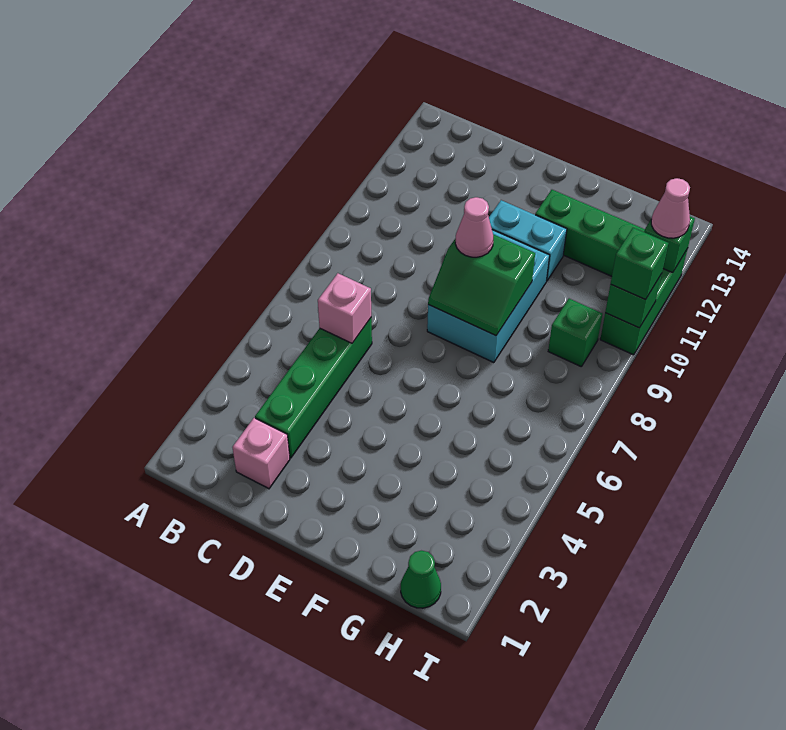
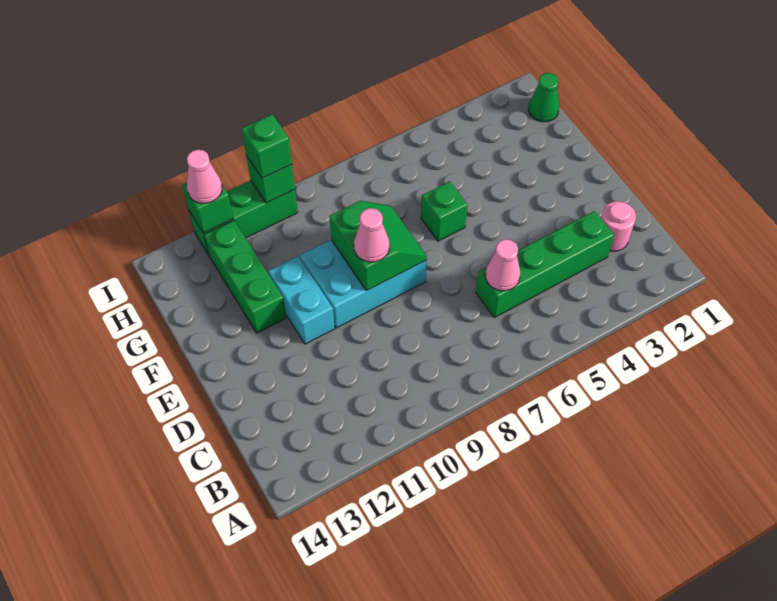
pink 1x1 brick [232,418,290,489] -> pink 1x1 round brick [601,201,636,251]
pink 1x1 brick [318,273,371,343] -> pink 1x1 cone [485,239,520,291]
green 1x1 brick [548,299,602,367] -> green 1x1 brick moved to [421,181,467,241]

